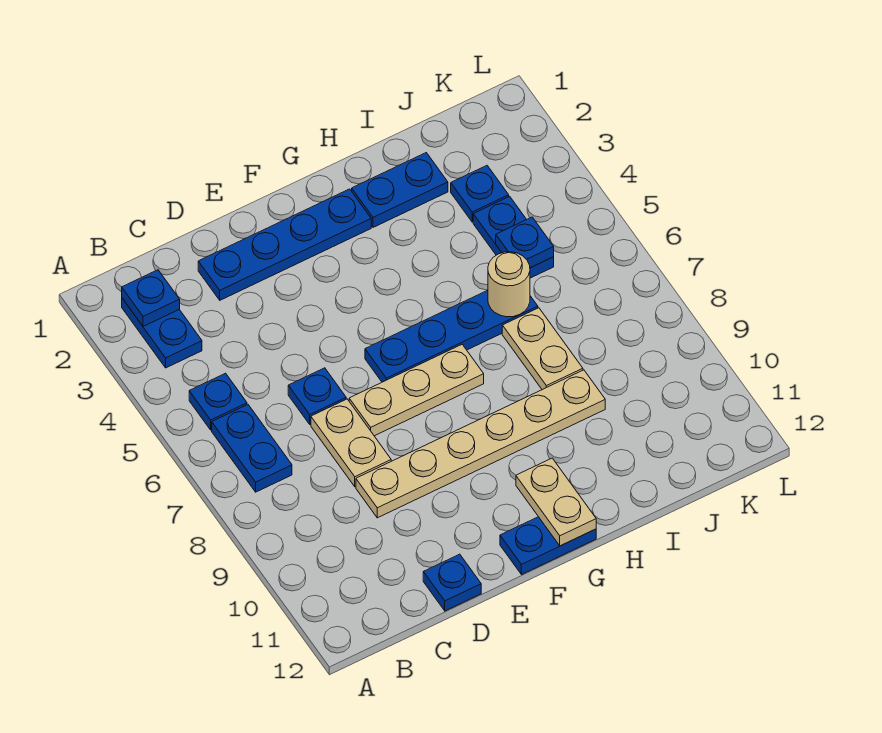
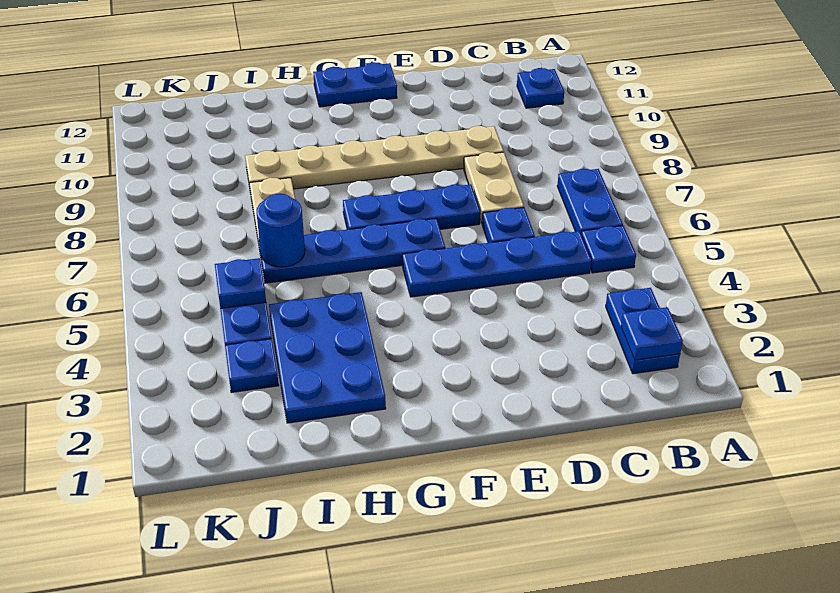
blue 1x4 plate [198,189,371,300] -> blue 1x4 plate moved to [402,231,591,297]
blue 1x1 plate [423,554,481,611] -> blue 1x1 plate moved to [517,68,564,108]
tan 1x3 plate [349,345,484,436] -> blue 1x3 plate [343,184,480,230]
tan 1x2 plate [516,458,596,546] -> none
blue 1x2 plate [352,153,448,227] -> blue 2x3 plate [269,292,386,423]
tan 1x1 round brick [488,252,530,317] -> blue 1x1 round brick [257,194,305,267]

